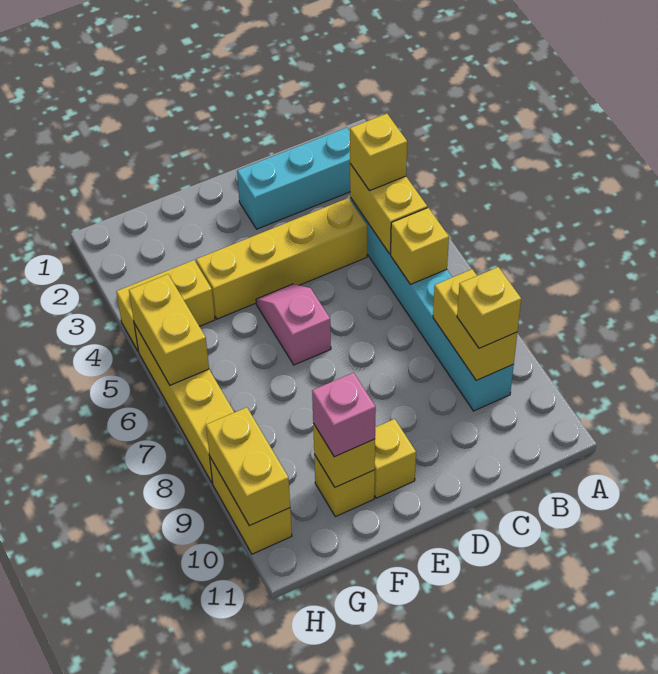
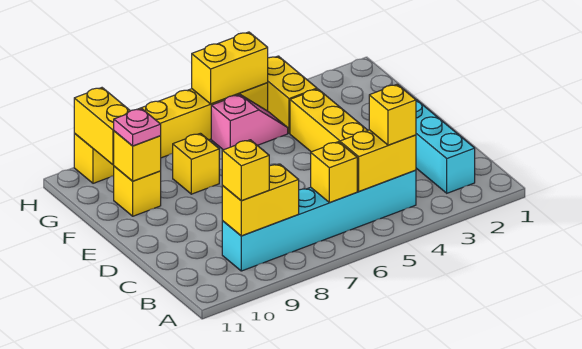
pink 1x2 slope [256,284,331,365] -> pink 1x2 slope moved to [211,95,288,150]
yellow 1x1 brick [374,419,416,498] -> yellow 1x1 brick moved to [173,133,219,194]
pink 1x1 brick [312,373,376,457] -> pink 1x1 plate [114,109,161,146]
yellow 1x2 brick [206,407,290,526] -> yellow 1x2 brick turned to [74,88,130,165]

